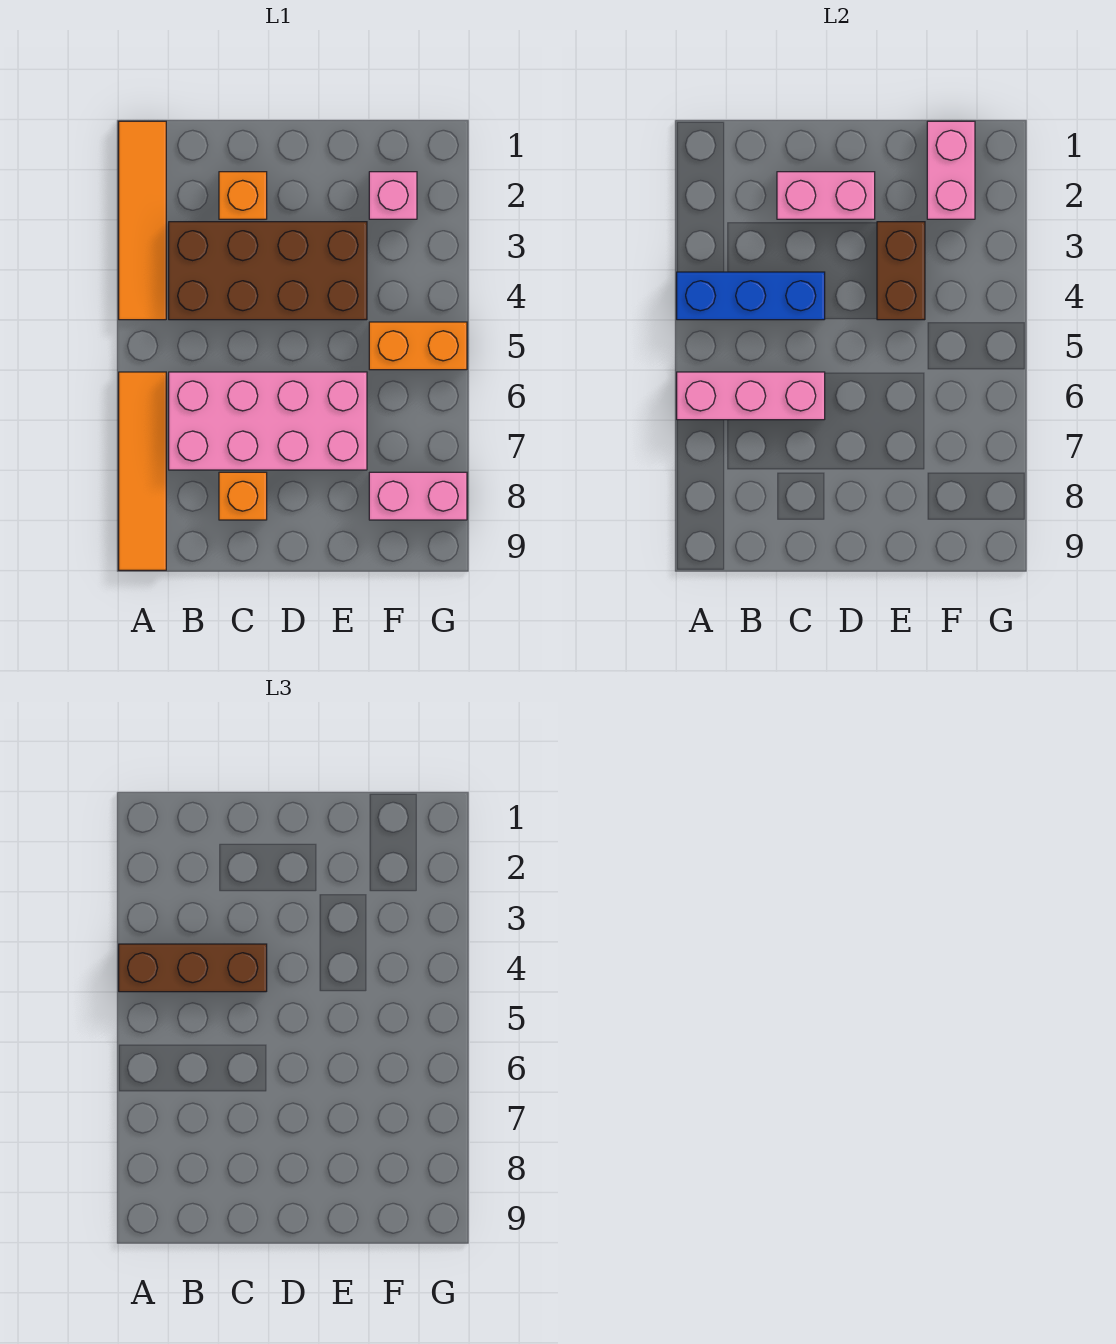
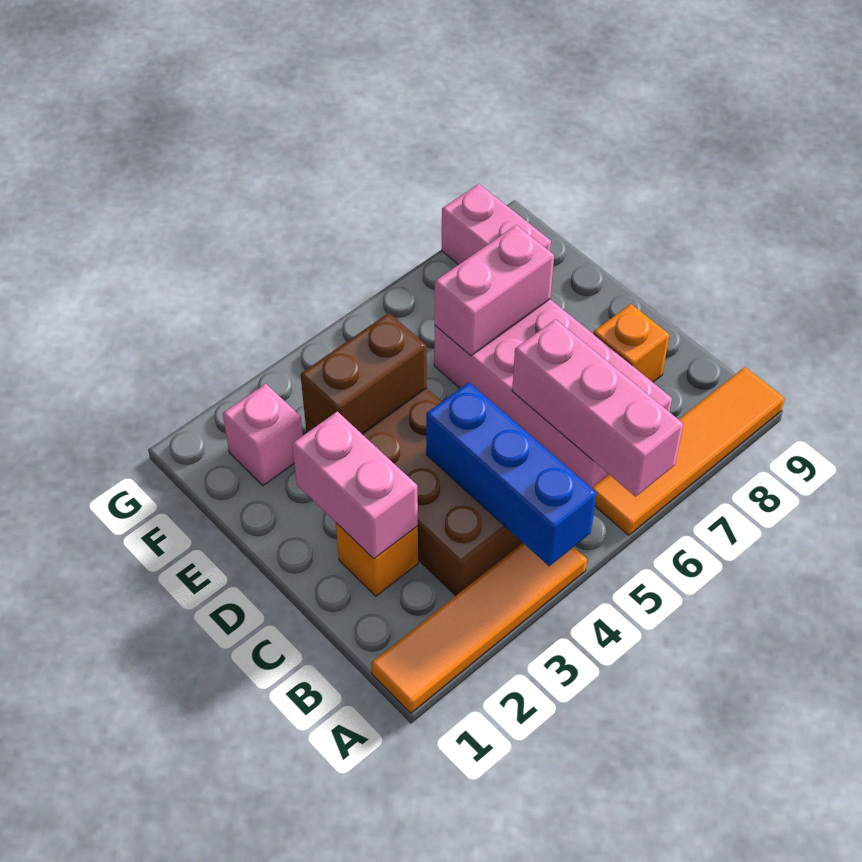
brown 1x3 brick [119,944,267,992] -> none
pink 1x2 brick [927,121,975,219] -> pink 1x2 brick moved to [435,225,554,356]
orange 1x2 brick [369,322,467,370] -> none

